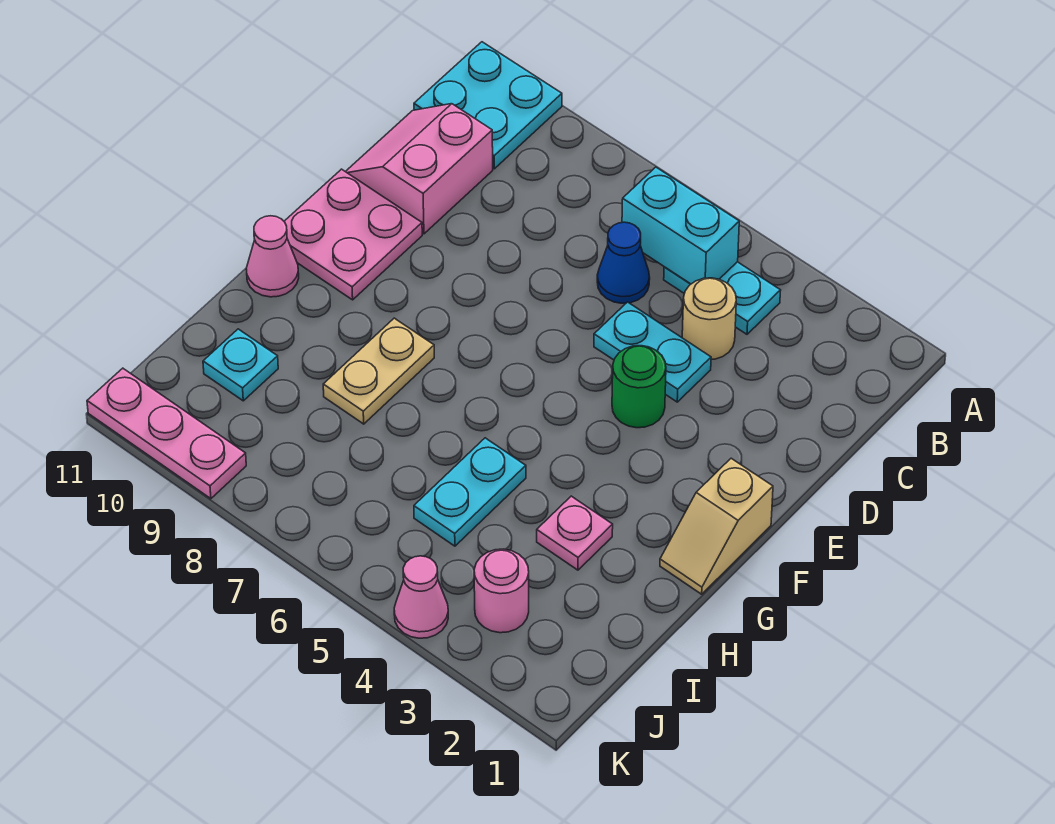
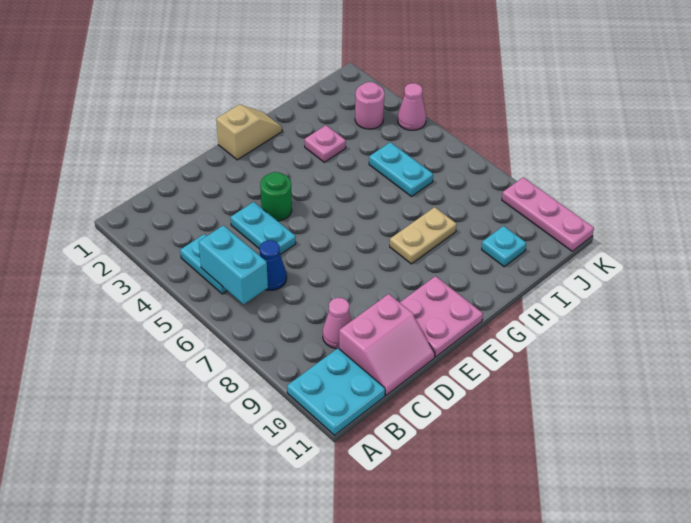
tan 1x1 round brick [682,278,736,359] -> none
pink 1x1 cone [246,216,299,297] -> pink 1x1 cone moved to [323,298,352,349]
cyan 1x2 plate [414,438,526,546] -> cyan 1x2 plate turned to [369,142,433,197]

